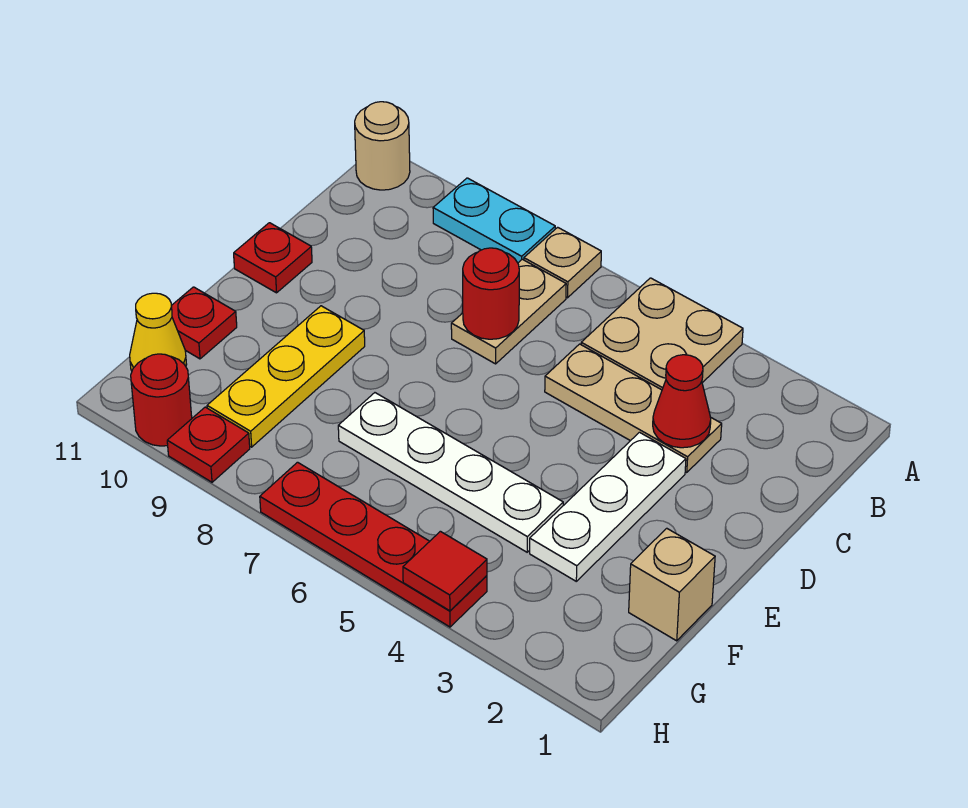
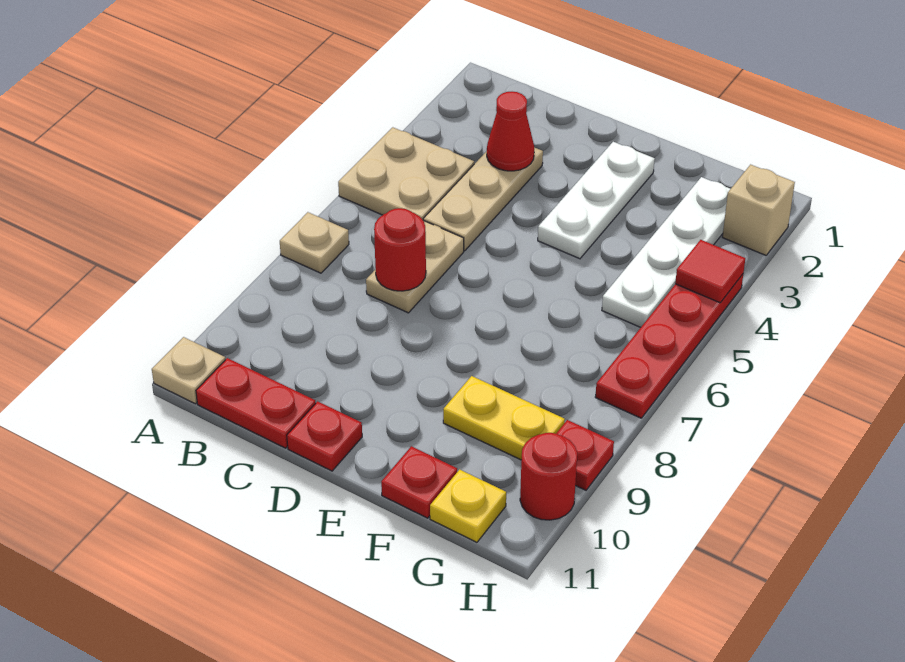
cyan 1x2 plate [433,178,555,263] -> none
tan 1x1 round brick [355,102,410,190] -> tan 1x1 plate [152,337,225,404]
tan 1x2 plate [451,259,566,364] -> tan 1x2 plate turned to [366,221,464,313]
none -> red 1x2 plate [196,358,316,448]
white 1x3 plate [530,432,686,581] -> white 1x3 plate turned to [538,142,655,259]
yellow 1x3 plate [207,306,365,447] -> yellow 1x2 plate [443,376,565,460]
tan 1x1 brick [629,528,715,641] -> tan 1x1 brick moved to [723,165,795,255]
white 1x4 plate [338,393,563,552] -> white 1x4 plate moved to [602,177,730,327]
yellow 1x1 cone [130,293,187,371] -> yellow 1x1 plate [430,470,506,542]

